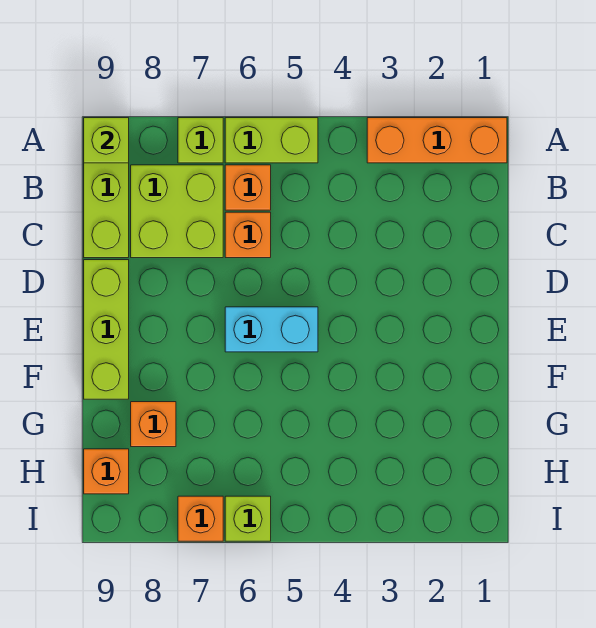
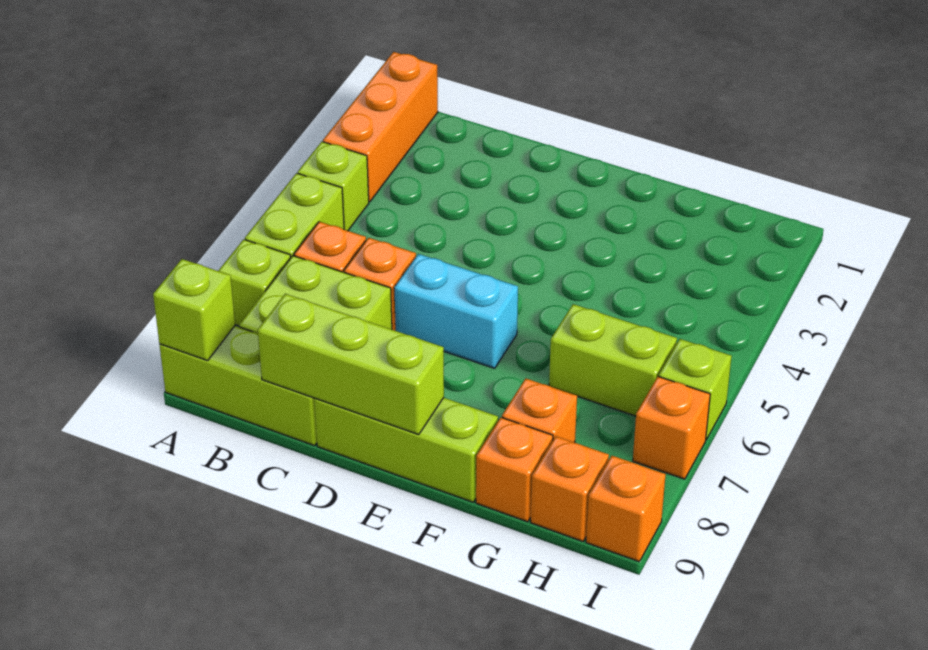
none -> lime 1x1 brick [298,142,369,231]
none -> lime 1x3 brick [258,294,444,435]
cyan 1x2 brick [225,307,318,352] -> cyan 1x2 brick turned to [394,254,518,368]
none -> lime 1x2 brick [549,304,677,416]
none -> orange 1x1 brick [476,417,553,522]
none -> orange 1x1 brick [586,456,666,562]

